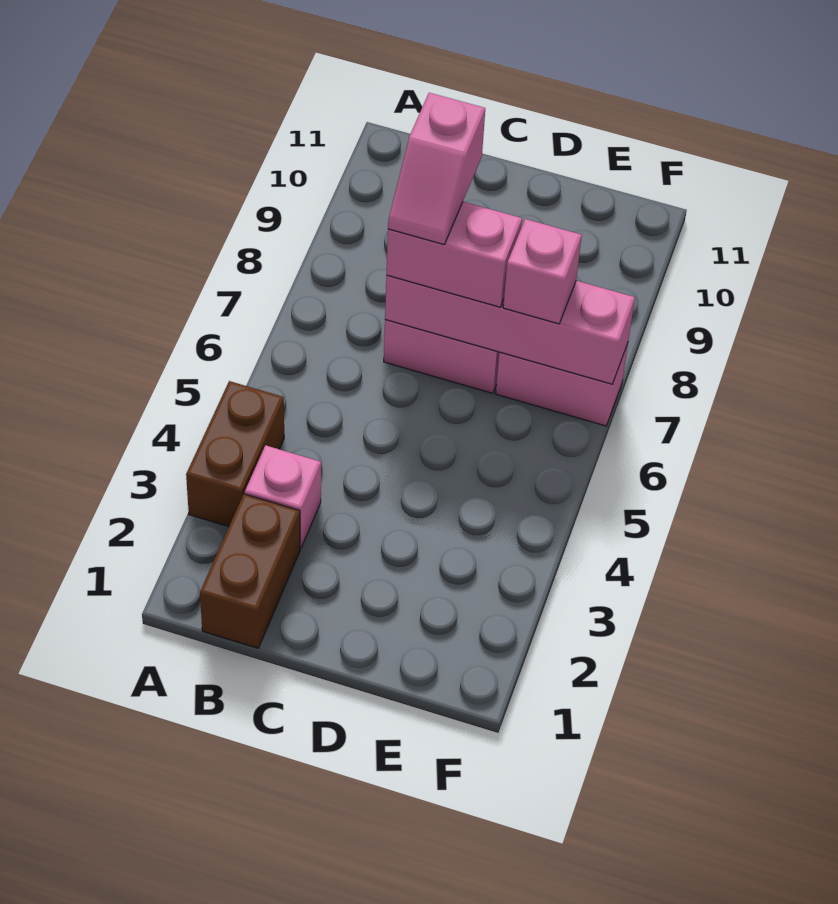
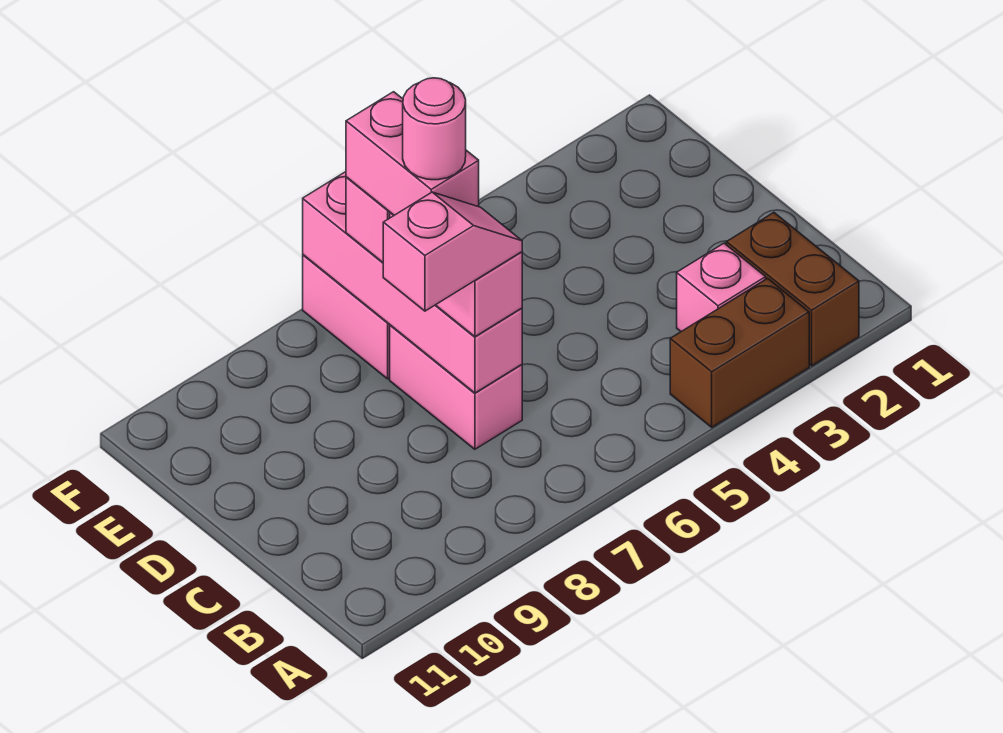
brown 1x2 brick [200,494,300,648] -> brown 1x2 brick turned to [726,213,859,366]
none -> pink 1x2 brick [346,92,479,215]
none -> pink 1x1 round brick [403,78,466,180]

